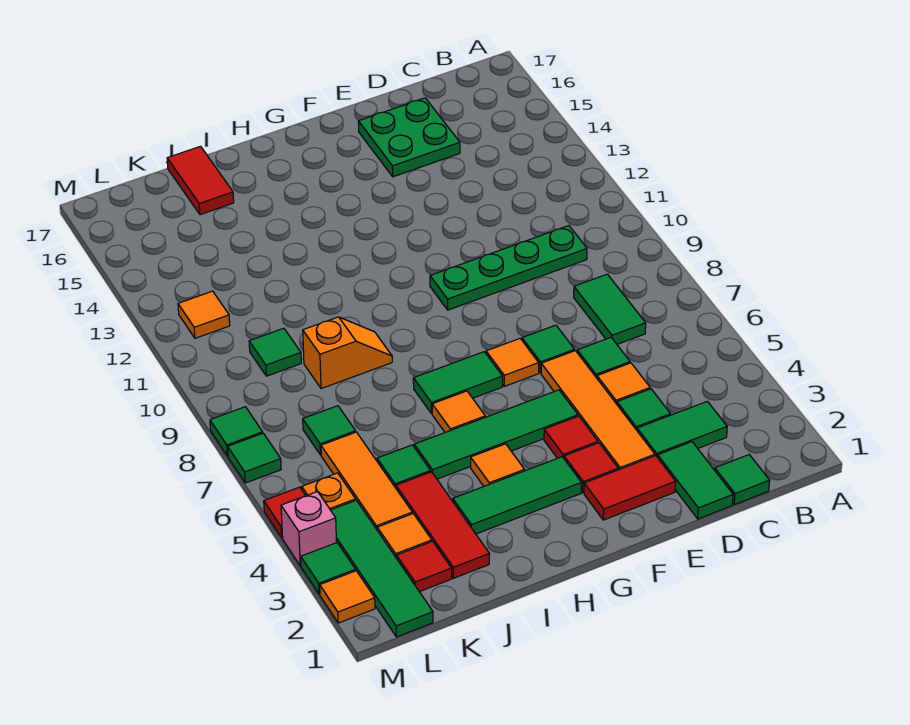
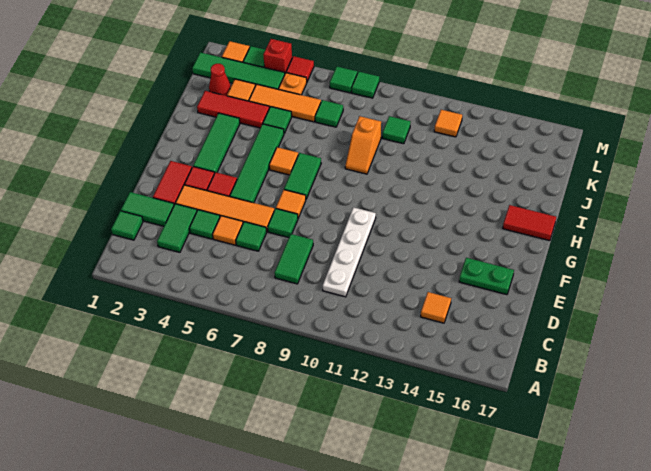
green 1x2 tile [574,274,646,344] -> green 1x2 tile turned to [274,234,313,284]
green 1x4 plate [430,226,587,310] -> white 1x4 plate [323,207,376,297]
green 2x2 plate [358,98,460,177] -> green 1x2 plate [459,258,514,295]
orange 1x1 tile [471,444,525,486] -> orange 1x1 tile moved to [421,292,451,323]
red 1x2 tile [167,146,234,215] -> red 1x2 tile moved to [503,205,556,241]
red 1x1 tile [397,541,452,592] -> red 1x1 cone [209,64,231,96]
pink 1x1 brick [281,491,336,566] -> red 1x1 brick [263,39,292,73]

